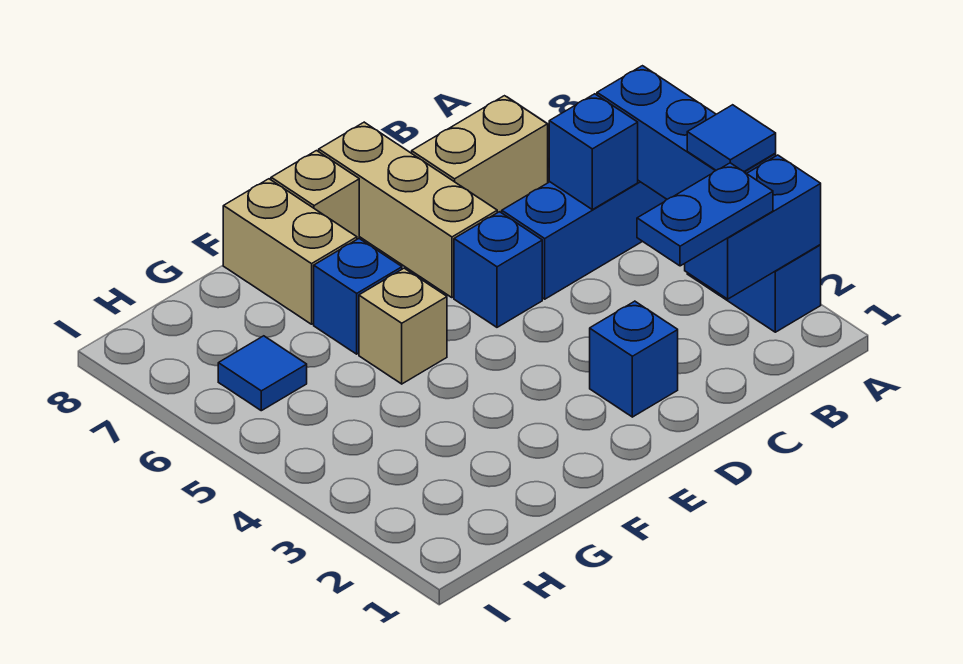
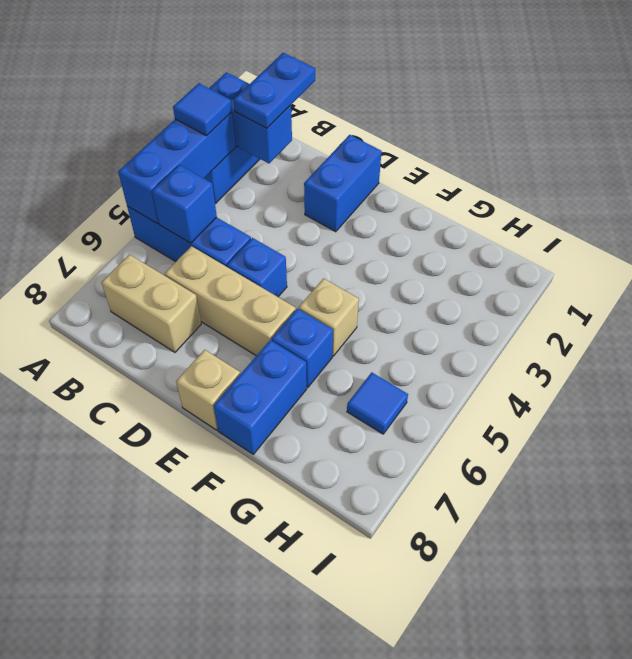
blue 1x2 plate [637,163,773,266] -> blue 1x2 plate turned to [234,53,315,128]
blue 1x1 brick [590,301,678,417] -> blue 1x2 brick [304,135,382,232]
tan 1x3 brick [319,122,497,298] -> tan 1x3 brick turned to [165,246,296,356]
tan 1x2 brick [223,179,357,324] -> blue 1x2 brick [214,340,307,454]

